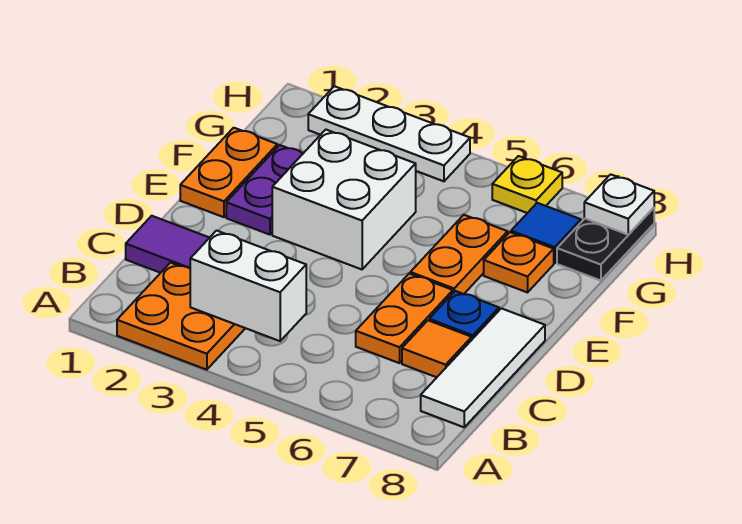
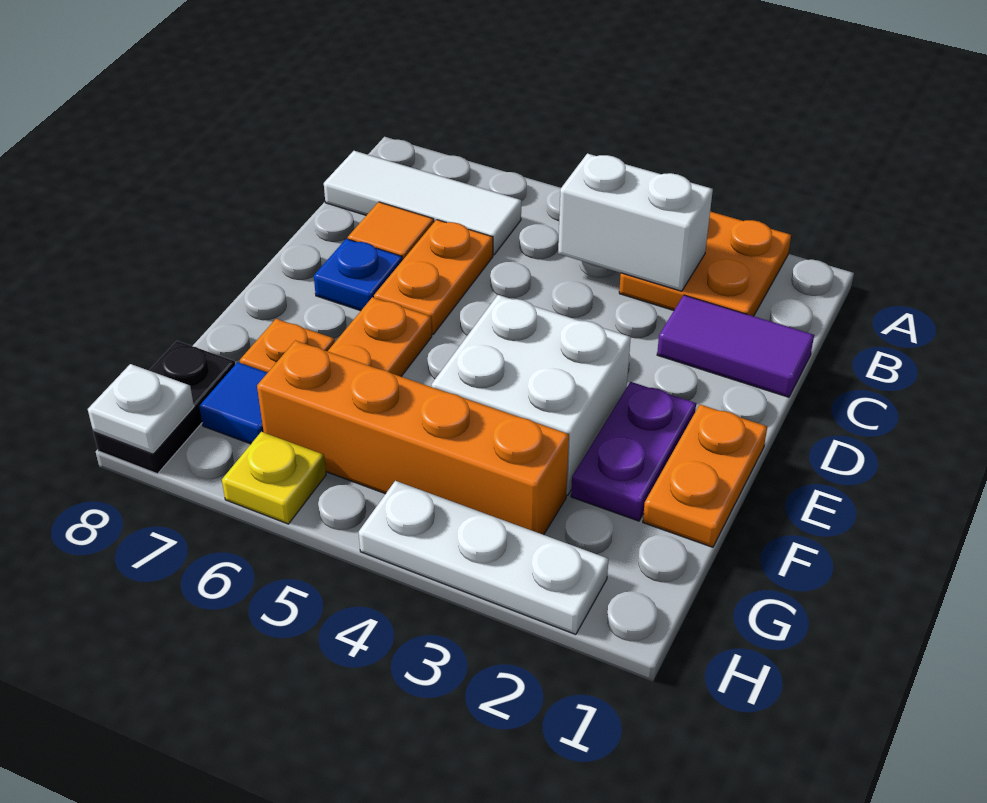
white 1x3 tile [421,308,545,427] -> white 1x3 tile turned to [324,151,521,255]
none -> orange 1x4 brick [257,341,569,535]

